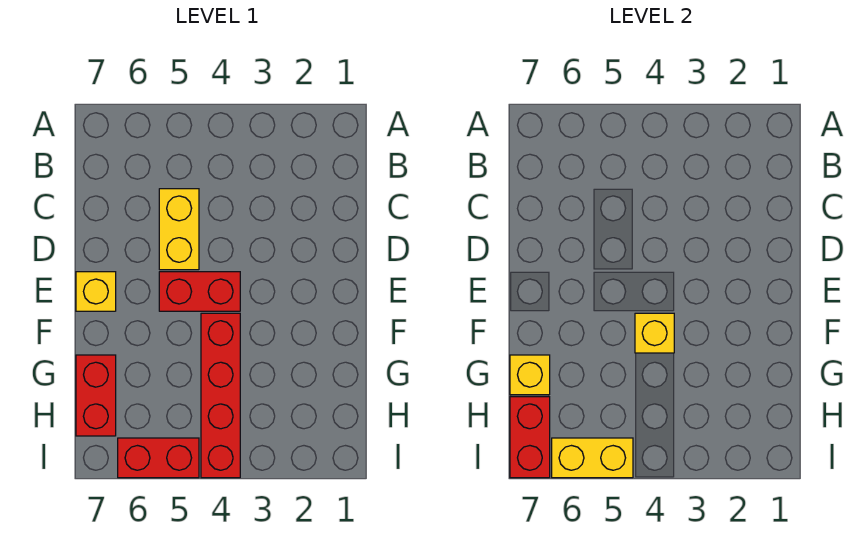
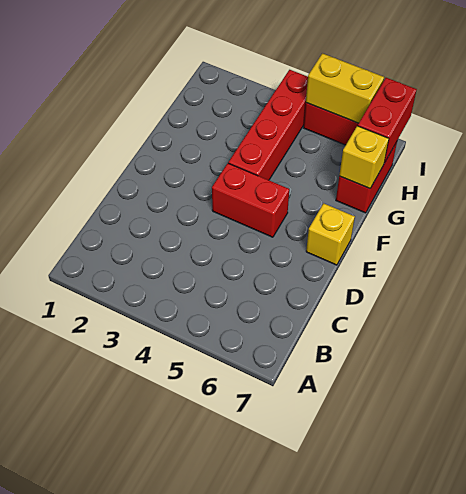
yellow 1x2 brick [159,189,199,270] -> none
yellow 1x1 brick [635,313,674,353] -> none

